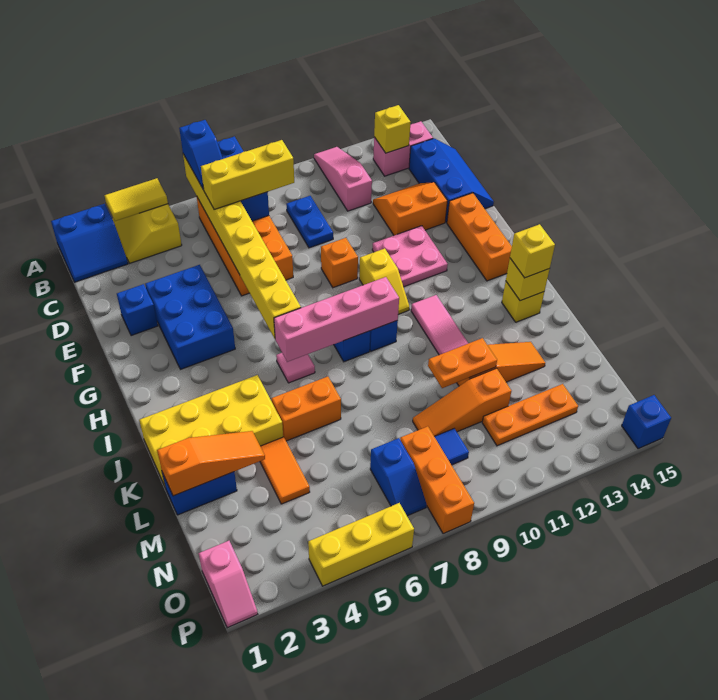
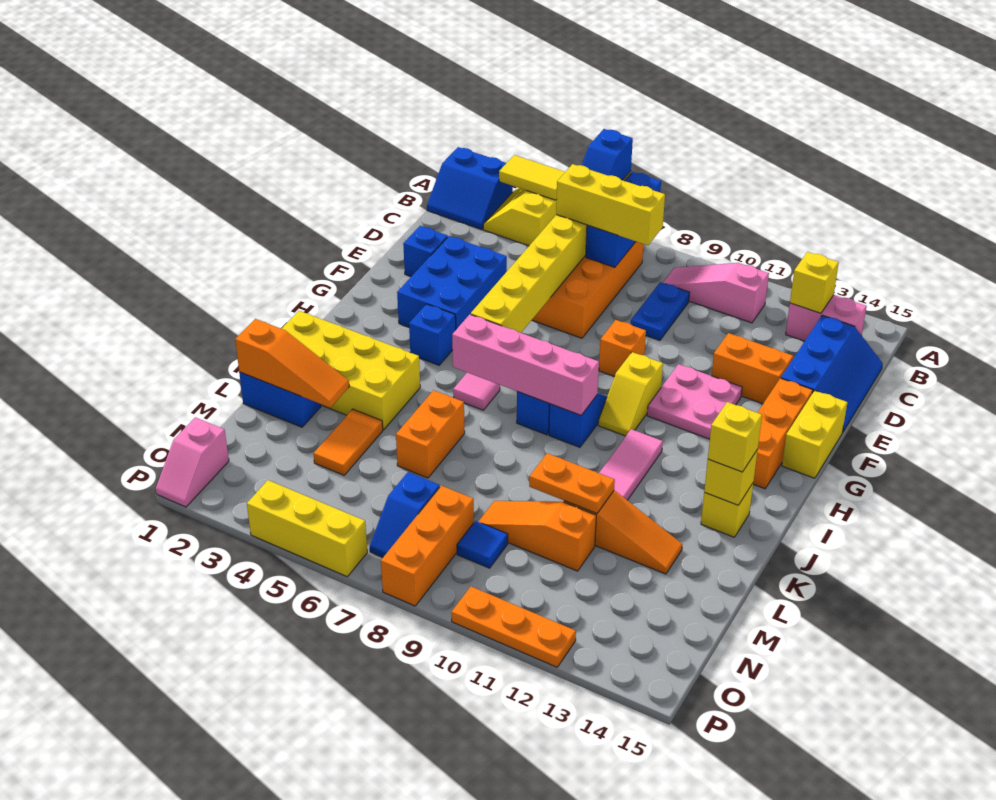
pink 1x3 slope [314,147,372,211] -> pink 1x3 slope turned to [663,263,769,323]
none -> yellow 1x2 brick [782,391,847,478]
orange 1x2 brick [272,377,341,441] -> orange 1x2 brick turned to [396,390,465,478]
orange 1x3 plate [482,384,578,446] -> orange 1x3 plate moved to [452,587,576,667]
blue 1x1 brick [622,395,671,449] -> blue 1x1 brick moved to [409,304,456,365]

